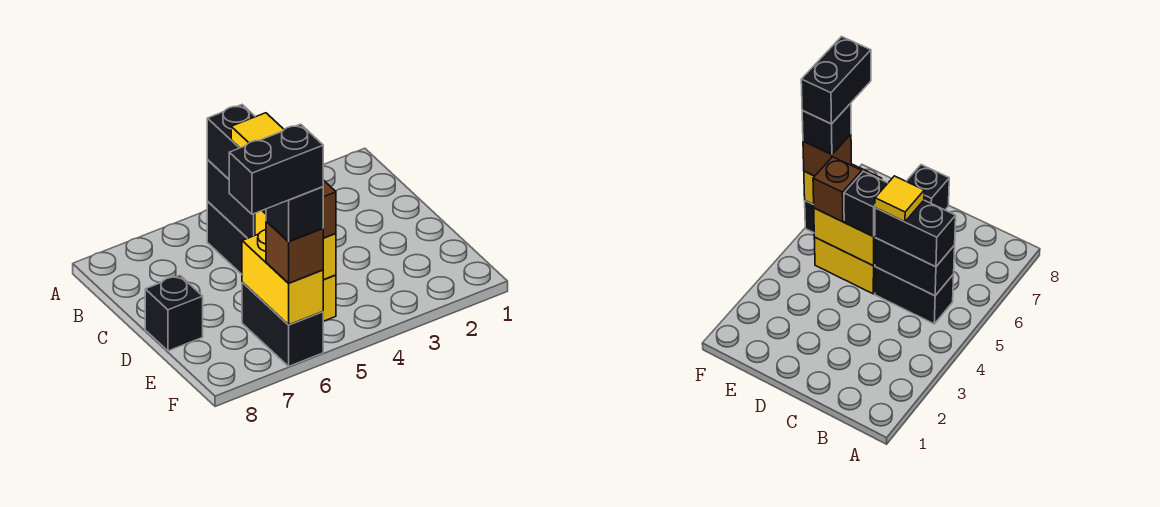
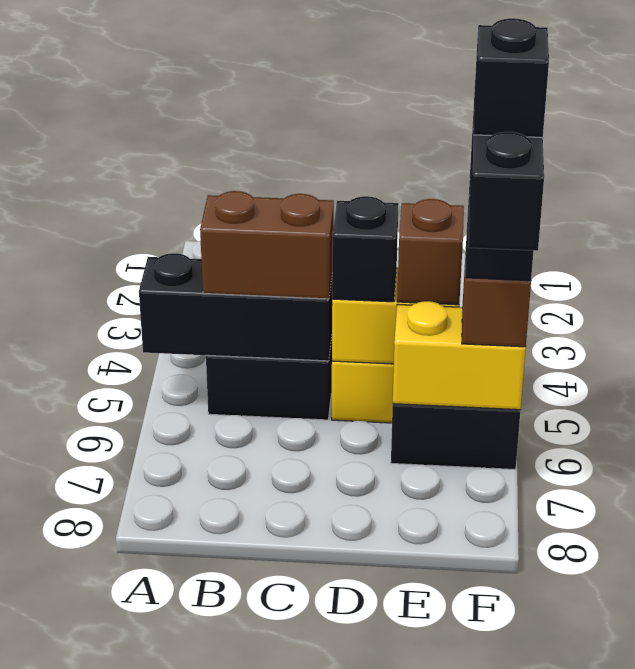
black 1x2 brick [207,160,255,238] -> black 1x3 brick [139,253,332,361]
black 1x2 brick [207,105,255,179] -> brown 1x2 brick [200,191,334,299]
yellow 1x1 tile [231,113,284,148] -> none
black 1x1 brick [145,275,203,351] -> black 1x1 brick moved to [473,18,549,137]

